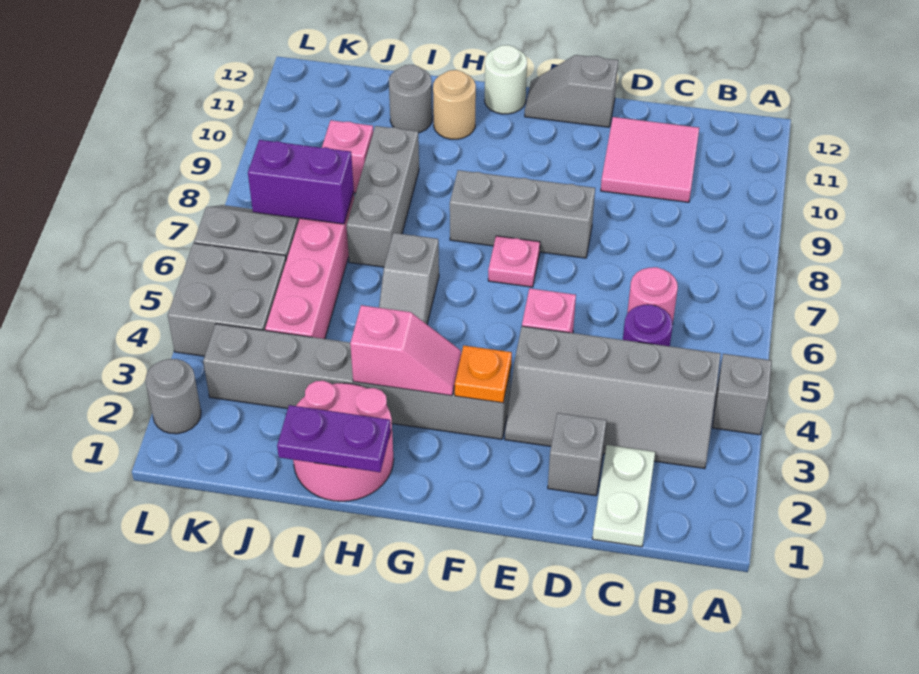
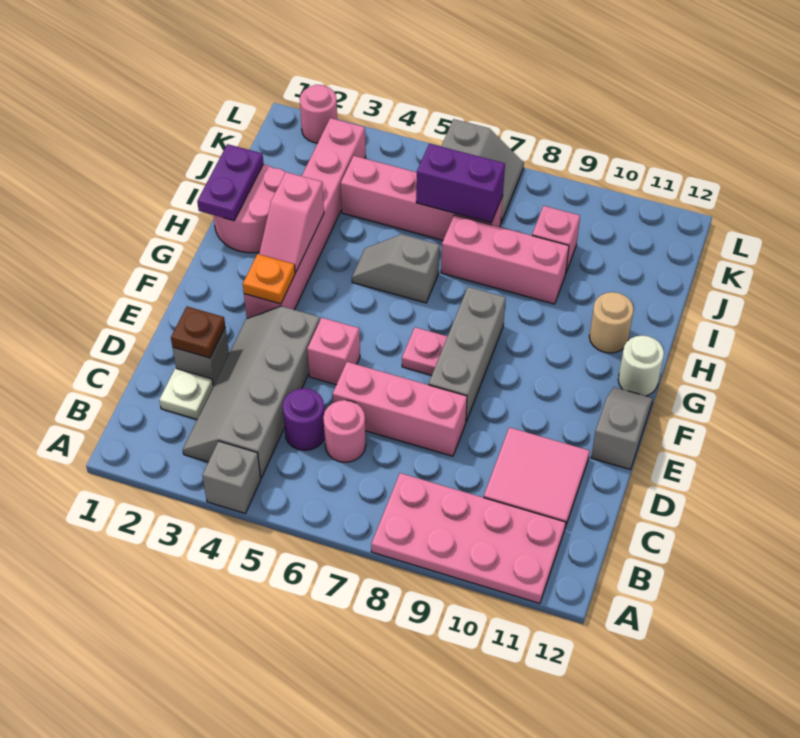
none -> pink 2x4 plate [371,473,566,603]
white 1x2 plate [592,445,655,547] -> white 1x1 plate [159,368,213,419]
none -> brown 1x1 plate [171,307,225,358]
none -> pink 1x3 brick [333,362,467,456]
grey 1x6 brick [203,324,511,439] -> pink 1x6 brick [244,118,366,319]
grey 1x3 brick [347,126,419,267] -> pink 1x3 brick [441,215,569,304]
grey 1x1 round brick [389,65,432,133] -> none
purple 1x2 brick [248,140,354,224] -> purple 1x2 brick turned to [416,144,505,223]
grey 2x2 brick [168,243,286,356] -> none
grey 1x1 round brick [145,359,201,434] -> pink 1x1 round brick [300,85,337,143]

